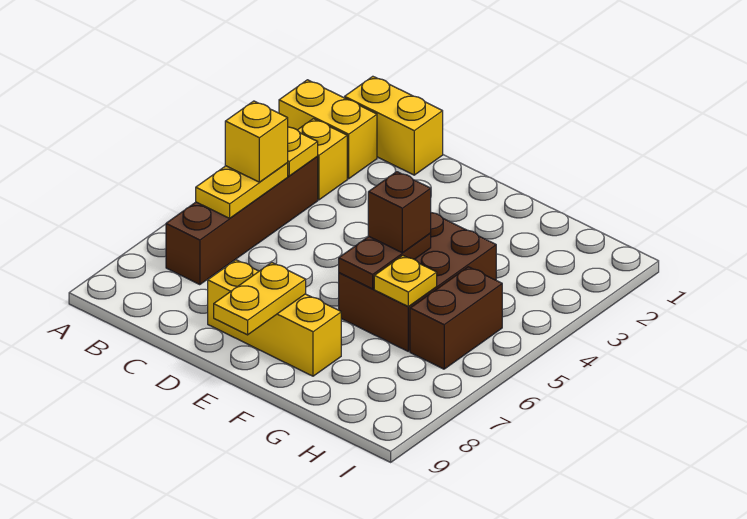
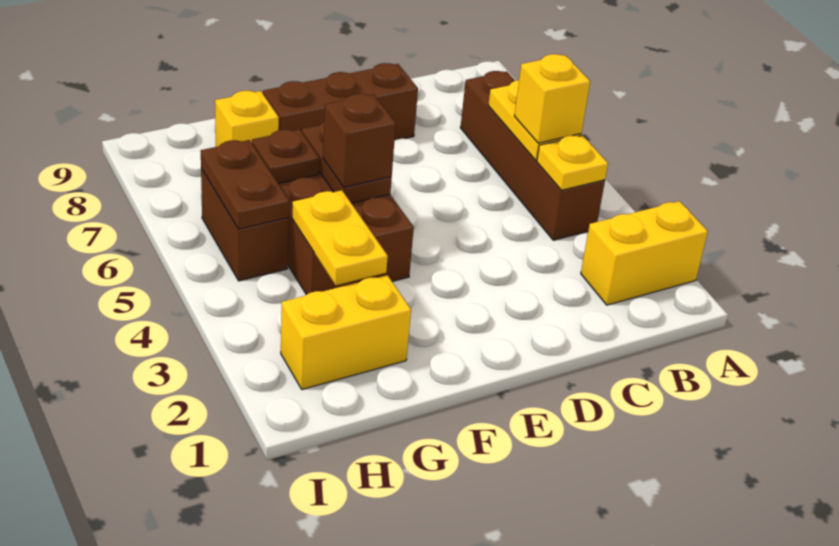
yellow 1x2 brick [345,76,443,175] -> yellow 1x2 brick moved to [281,275,411,390]
yellow 1x1 brick [298,119,347,200] -> yellow 1x1 brick moved to [215,91,279,147]
yellow 1x3 brick [208,260,341,376] -> brown 1x3 brick [263,63,418,141]
yellow 1x2 plate [214,262,306,335] -> yellow 1x2 plate moved to [292,190,388,285]
yellow 1x1 plate [374,255,437,306] -> brown 1x1 plate [252,129,319,184]
none -> brown 1x2 plate [201,140,289,229]

